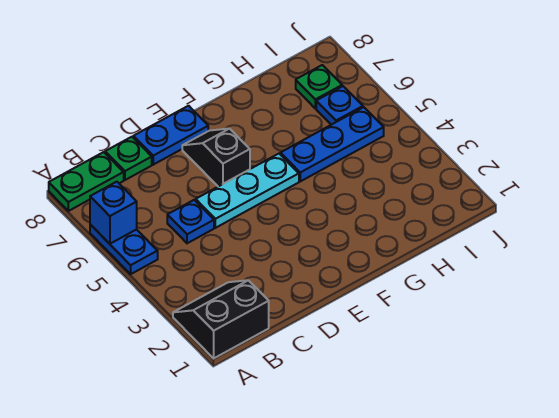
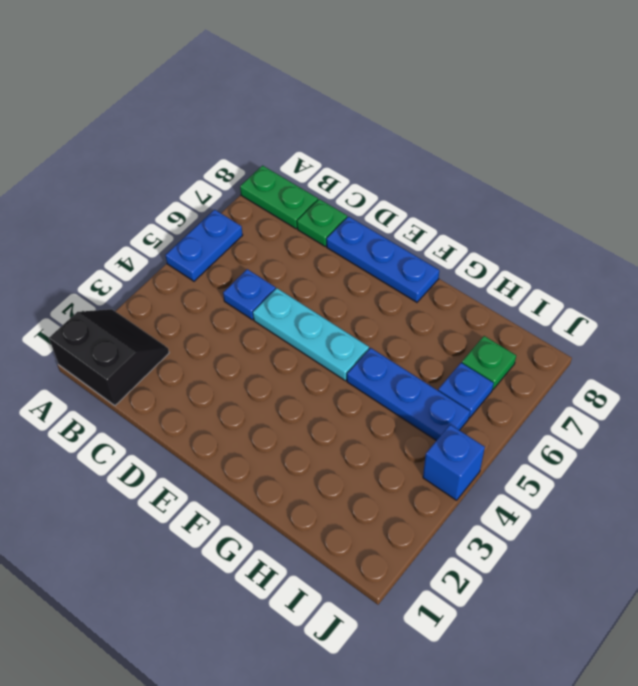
blue 1x1 brick [90,182,137,244] -> blue 1x1 brick moved to [423,425,485,500]
blue 1x2 plate [133,106,208,165] -> blue 1x3 plate [327,216,439,302]
black 1x2 slope [182,129,250,186] -> none

